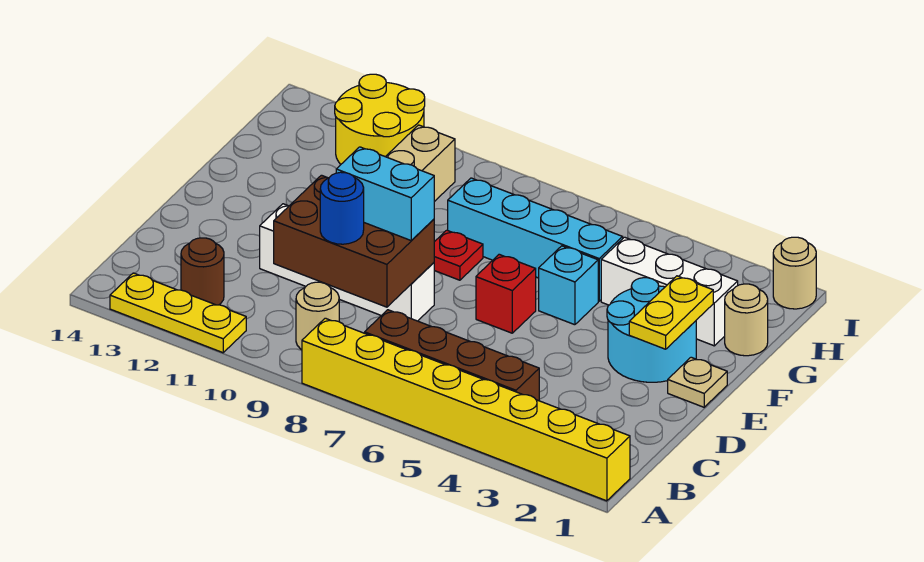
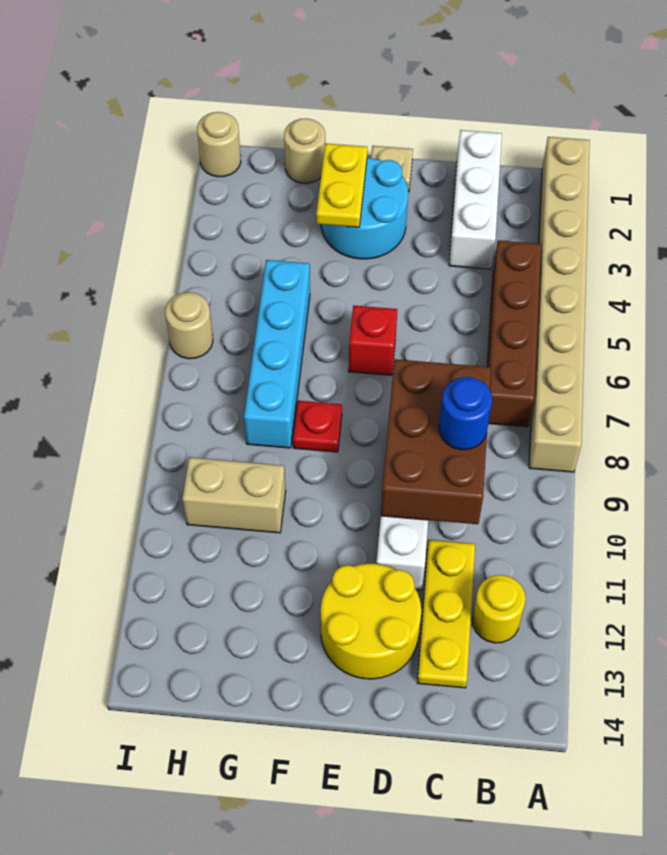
yellow 1x8 brick [302,318,630,501] -> tan 1x8 brick [529,137,590,472]
yellow 1x3 plate [110,273,246,353] -> yellow 1x3 plate moved to [417,540,475,688]
tan 1x1 round brick [296,282,339,350] -> tan 1x1 round brick moved to [165,292,213,359]
brown 1x1 round brick [181,238,224,305] -> yellow 1x1 round brick [472,575,526,643]
cyan 1x2 brick [336,147,434,241] -> none
yellow 1x2 plate [629,276,713,349] -> yellow 1x2 plate turned to [316,143,367,227]
cyan 1x1 brick [539,246,598,325] -> none
white 1x3 brick [601,237,738,346] -> white 1x3 brick moved to [449,130,502,269]
yellow 2x2 round brick [335,74,425,164] -> yellow 2x2 round brick moved to [321,564,421,679]

